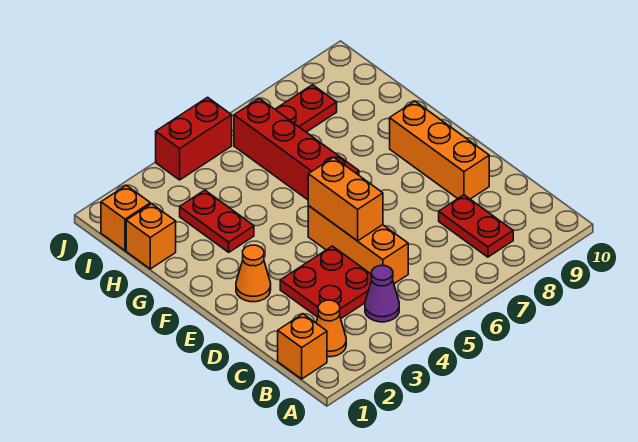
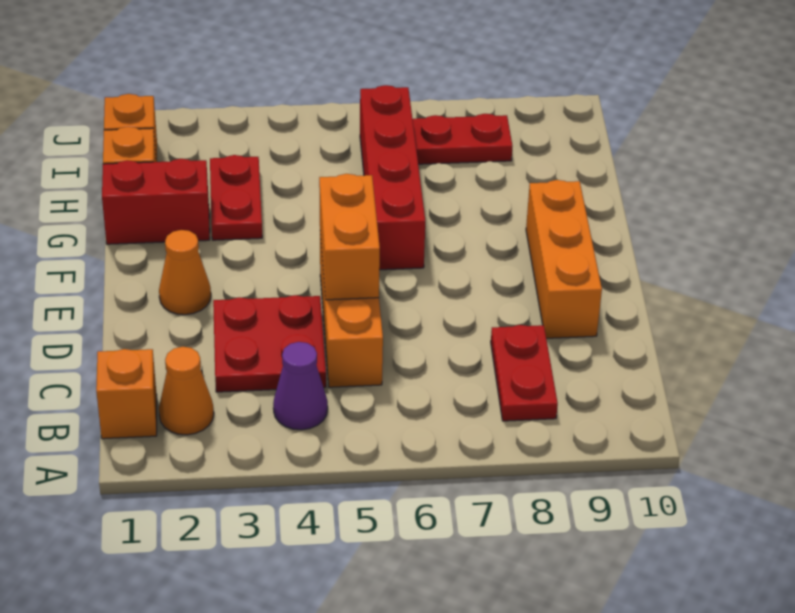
red 1x2 brick [156,97,232,180] -> red 1x2 brick moved to [102,159,210,244]

